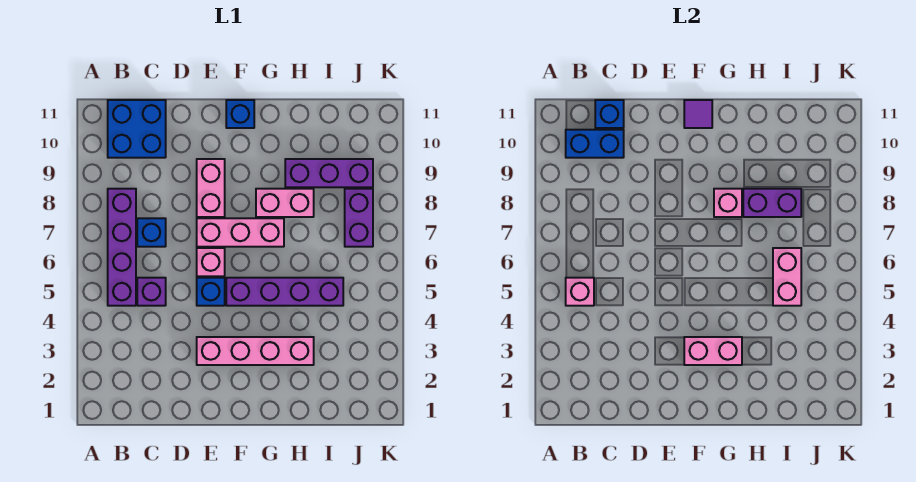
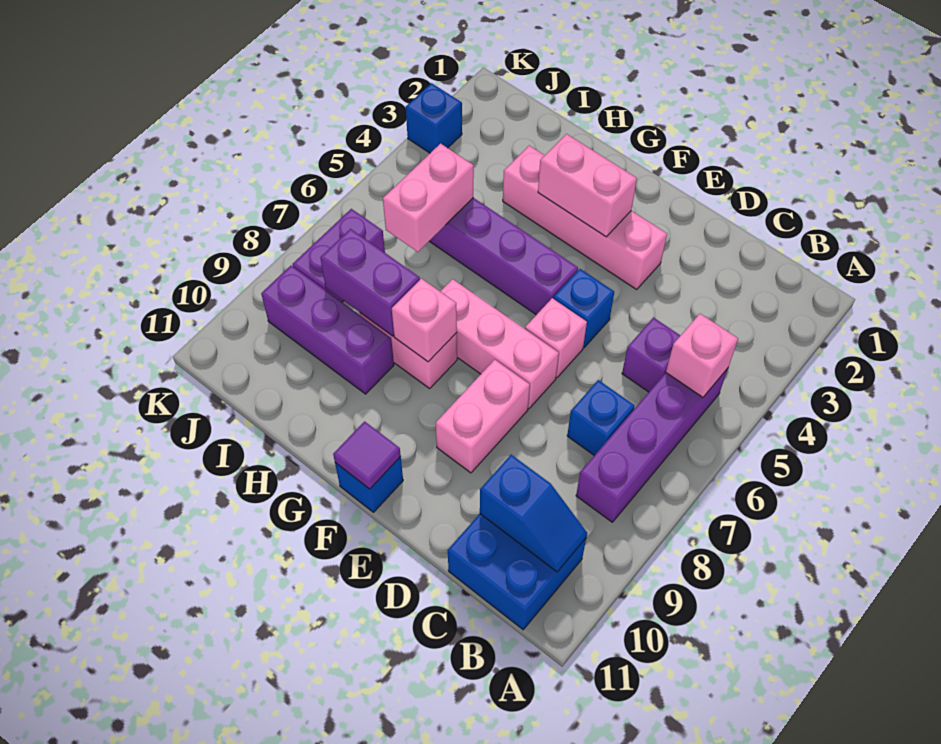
blue 1x2 brick [566,130,624,158] -> blue 1x2 slope [480,455,587,572]
blue 1x1 brick [595,100,624,128] -> blue 1x1 brick moved to [406,83,462,153]

